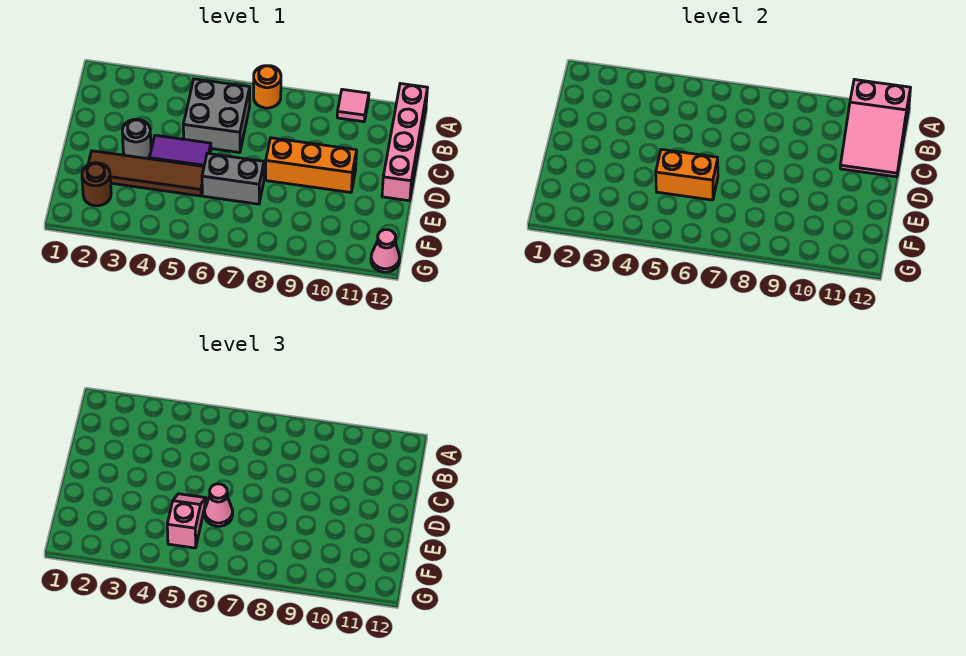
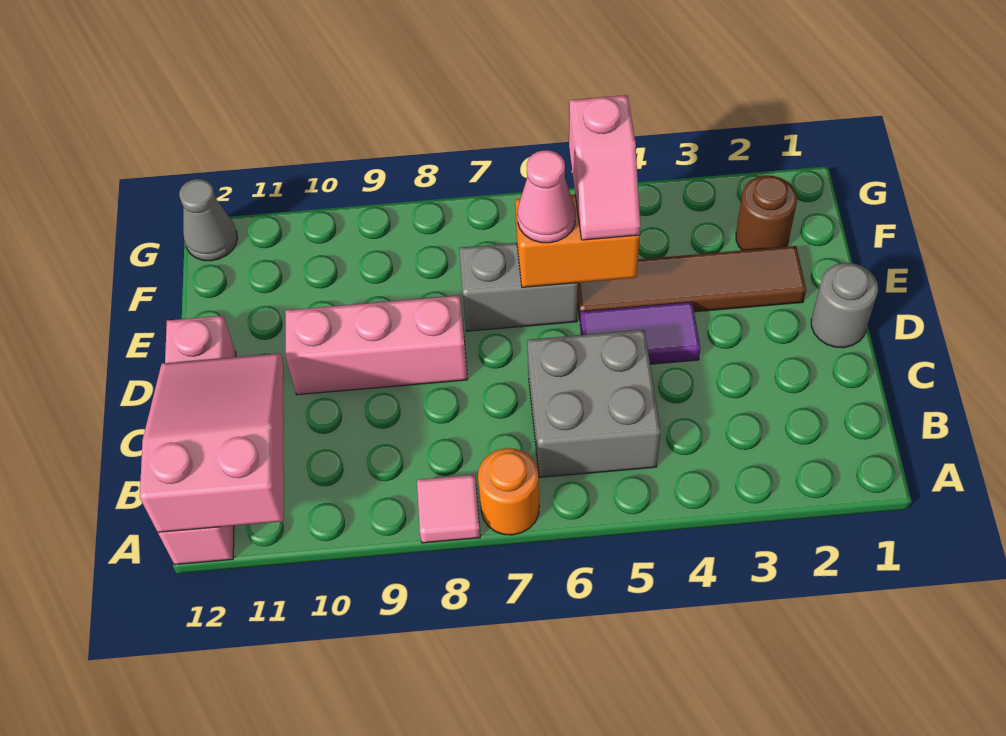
pink 1x1 tile [337,89,369,122] -> pink 1x1 tile moved to [417,475,480,543]
grey 1x1 round brick [122,119,151,158] -> grey 1x1 round brick moved to [811,263,878,348]
orange 1x3 brick [266,138,357,192] -> pink 1x3 brick [285,296,468,395]
pink 1x1 cone [371,230,400,272] -> grey 1x1 cone [179,179,238,261]

